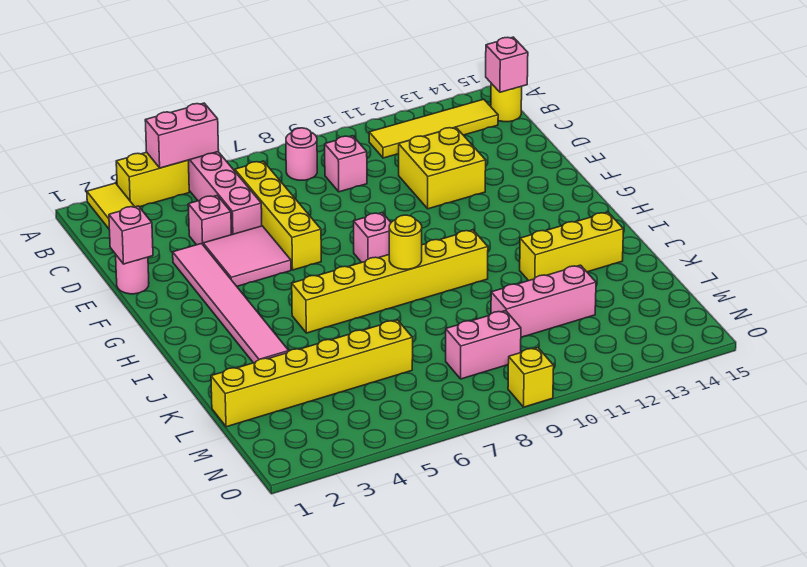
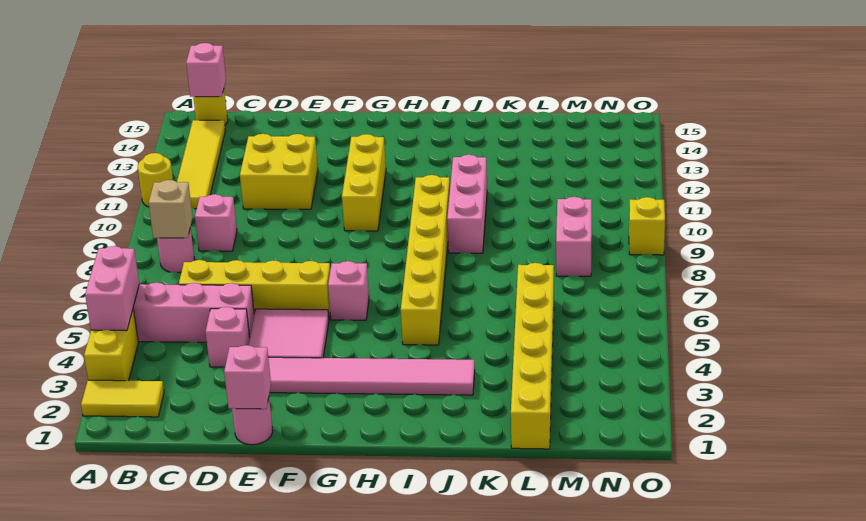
none -> tan 1x1 brick [148,180,193,238]
pink 1x1 brick [354,213,391,262] -> pink 1x1 brick moved to [328,261,369,320]
yellow 1x1 round brick [389,215,422,269] -> yellow 1x1 round brick moved to [138,153,173,207]
yellow 1x3 brick [520,212,623,281] -> yellow 1x3 brick moved to [342,134,386,231]
pink 1x3 brick [491,265,596,337] -> pink 1x3 brick moved to [447,155,487,253]

